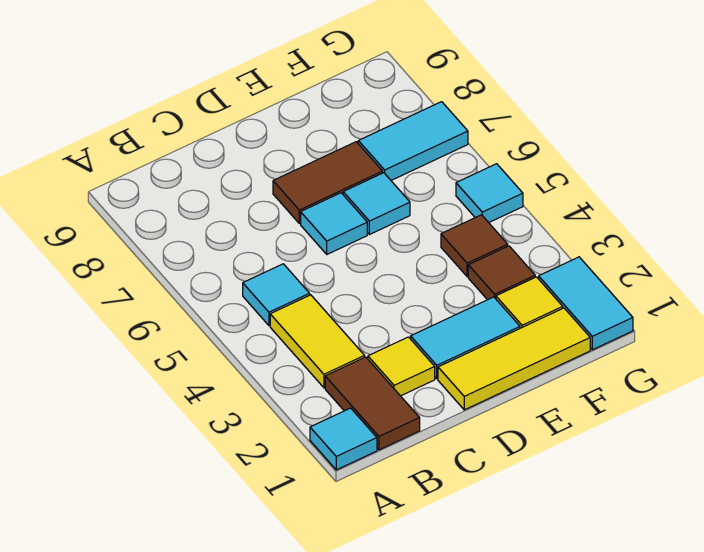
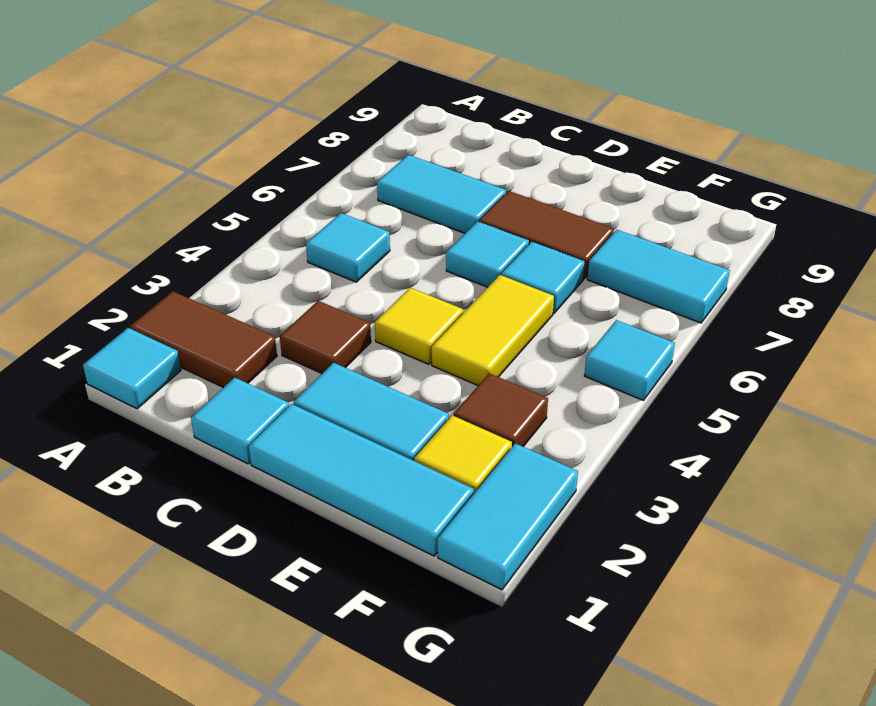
brown 1x2 tile [325,357,420,450] -> brown 1x2 tile turned to [130,291,277,388]
yellow 1x2 tile [270,295,365,388] -> yellow 1x2 tile moved to [432,275,554,385]
none -> cyan 1x2 tile [377,155,506,233]
none -> cyan 1x1 tile [191,377,289,464]
yellow 1x1 tile [368,337,435,396] -> yellow 1x1 tile moved to [375,288,463,364]
yellow 1x3 tile [438,308,590,410] -> cyan 1x3 tile [249,404,474,556]
brown 1x1 tile [441,215,508,277] -> brown 1x1 tile moved to [280,301,371,373]

